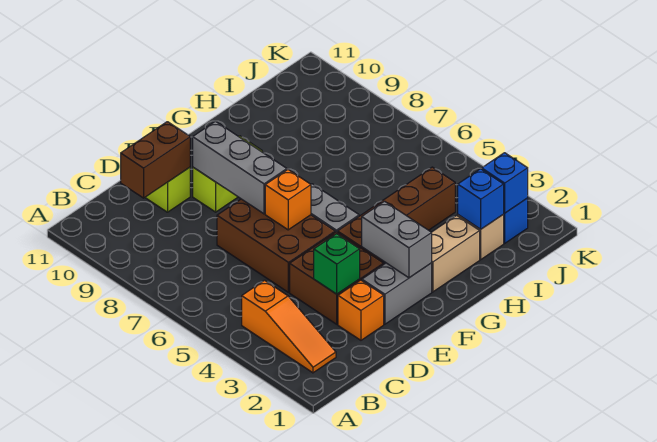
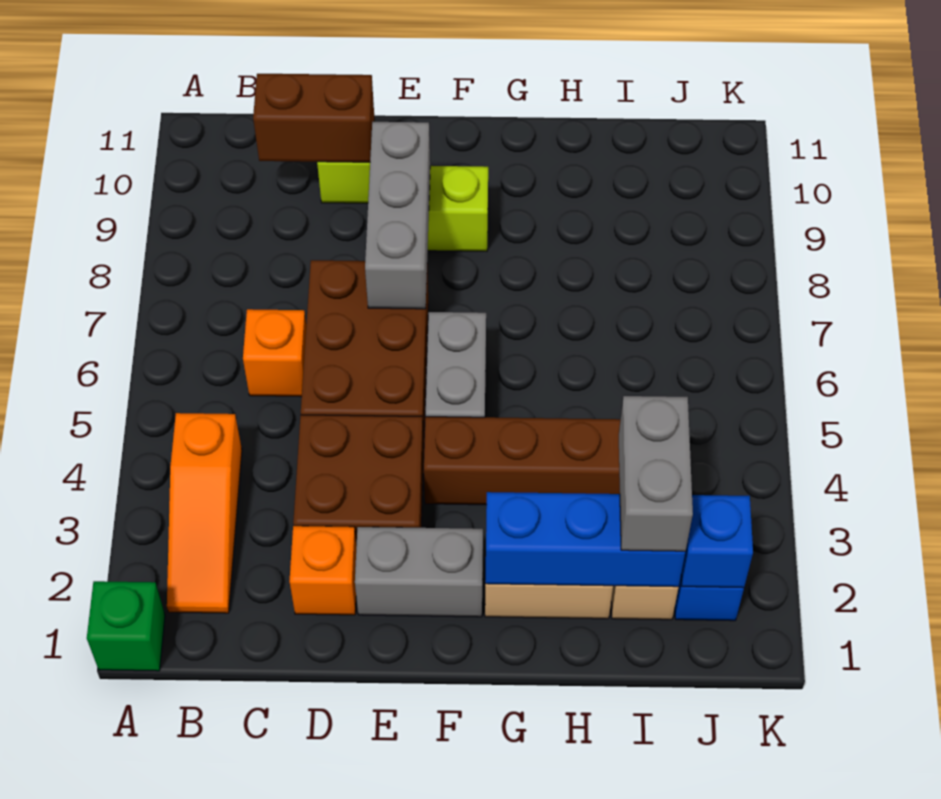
green 1x1 brick [314,234,360,294] -> green 1x1 brick moved to [87,581,165,671]
orange 1x1 brick [265,170,311,230] -> orange 1x1 brick moved to [243,309,306,397]
grey 1x2 brick [362,201,432,278] -> grey 1x2 brick moved to [619,396,693,551]
blue 1x1 brick [458,169,504,229] -> blue 1x3 brick [485,492,685,587]

